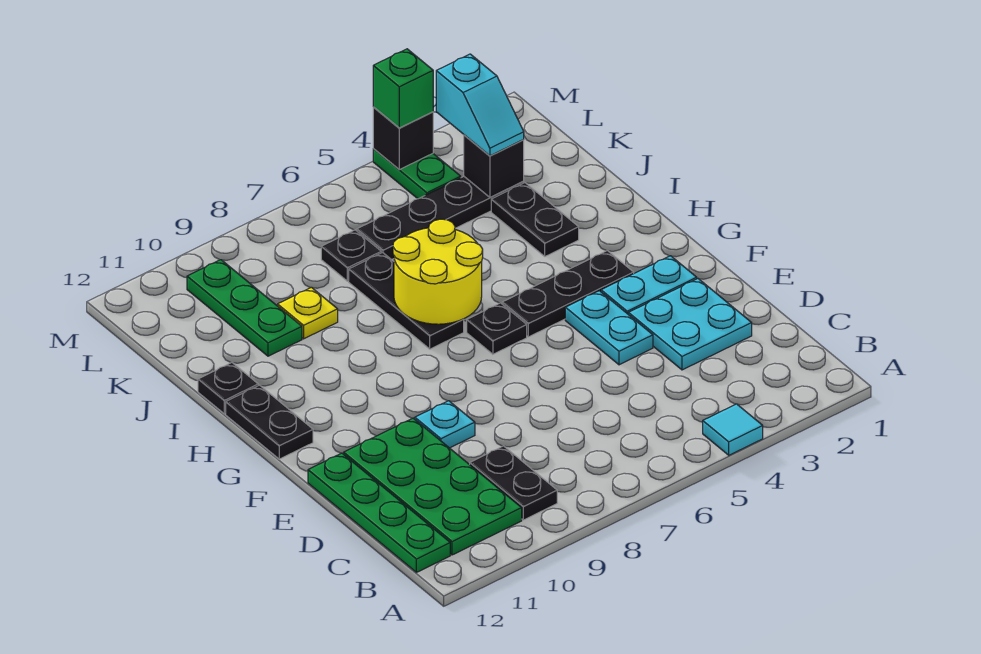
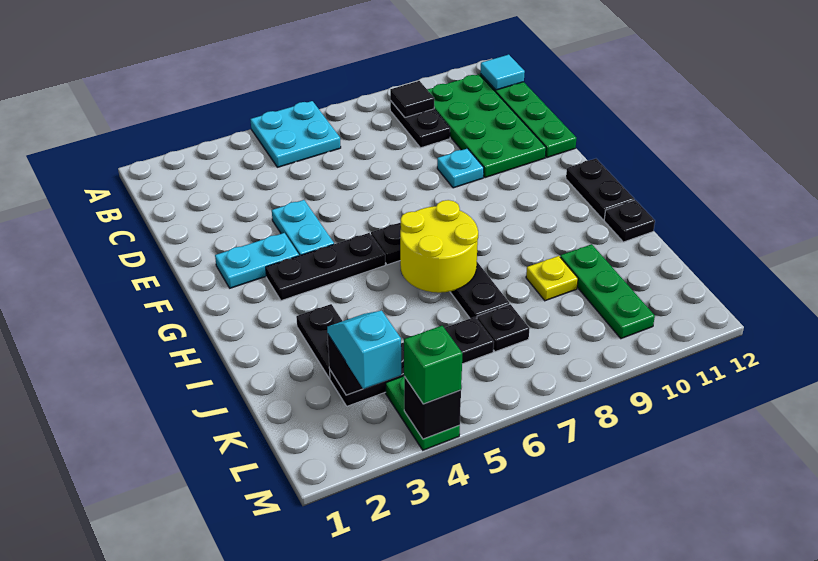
cyan 1x1 tile [703,404,763,455] -> cyan 1x1 tile moved to [480,54,525,90]
none -> black 1x1 tile [390,81,434,117]
cyan 2x2 plate [628,279,752,370] -> cyan 2x2 plate moved to [250,101,341,167]

